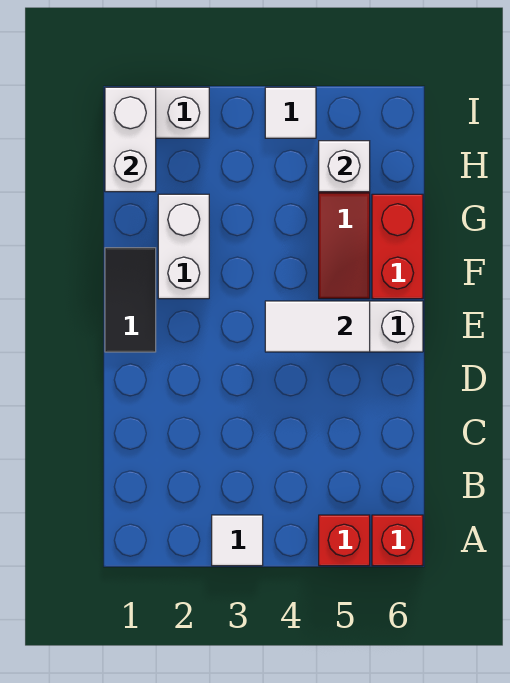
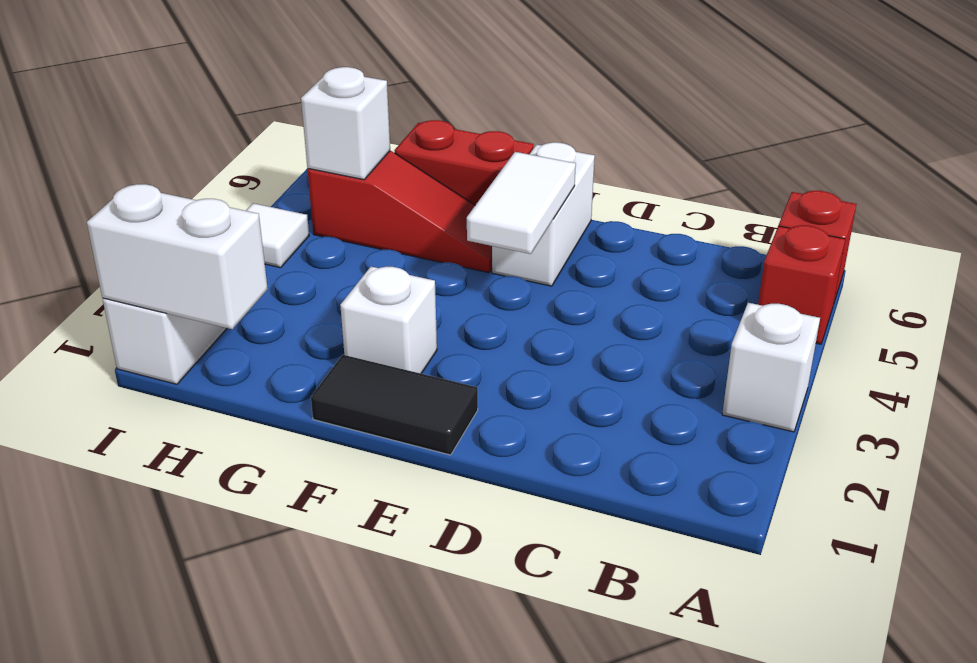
white 1x1 tile [212,515,263,566] -> white 1x1 brick [722,303,820,432]
white 1x2 brick [158,194,209,299] -> white 1x1 brick [340,267,437,373]

